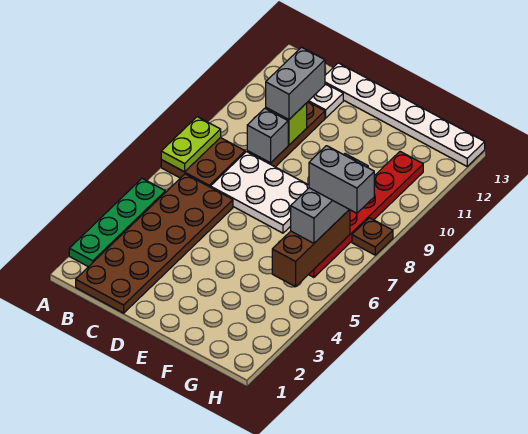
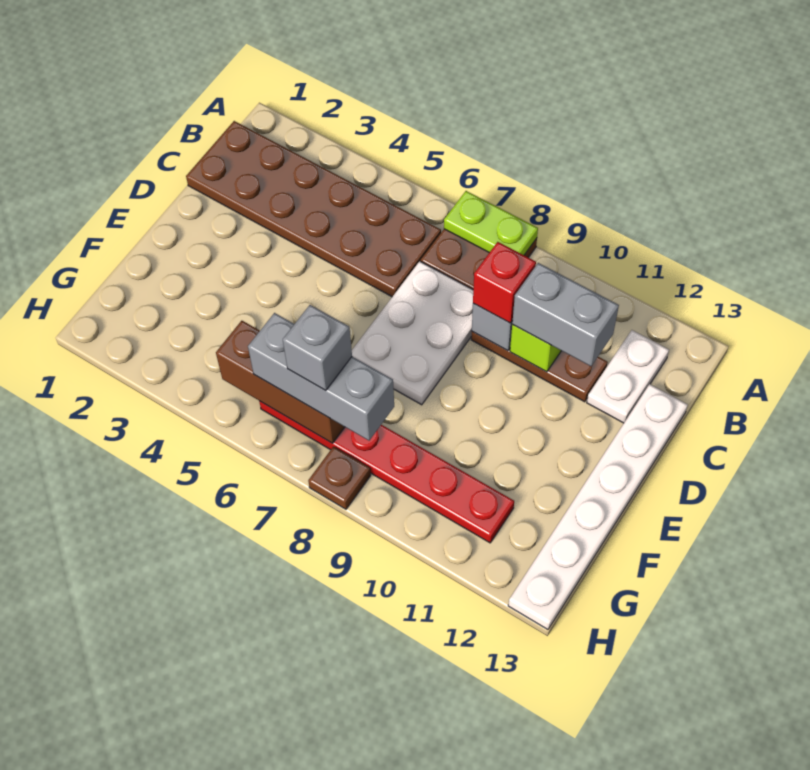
green 1x4 plate [69,178,165,267] -> none
none -> red 1x1 brick [473,242,536,323]
grey 1x2 brick [309,146,374,213] -> grey 1x1 brick [283,305,352,391]

